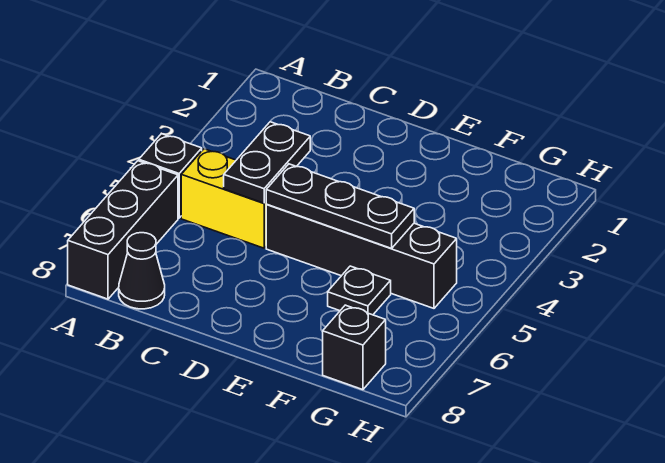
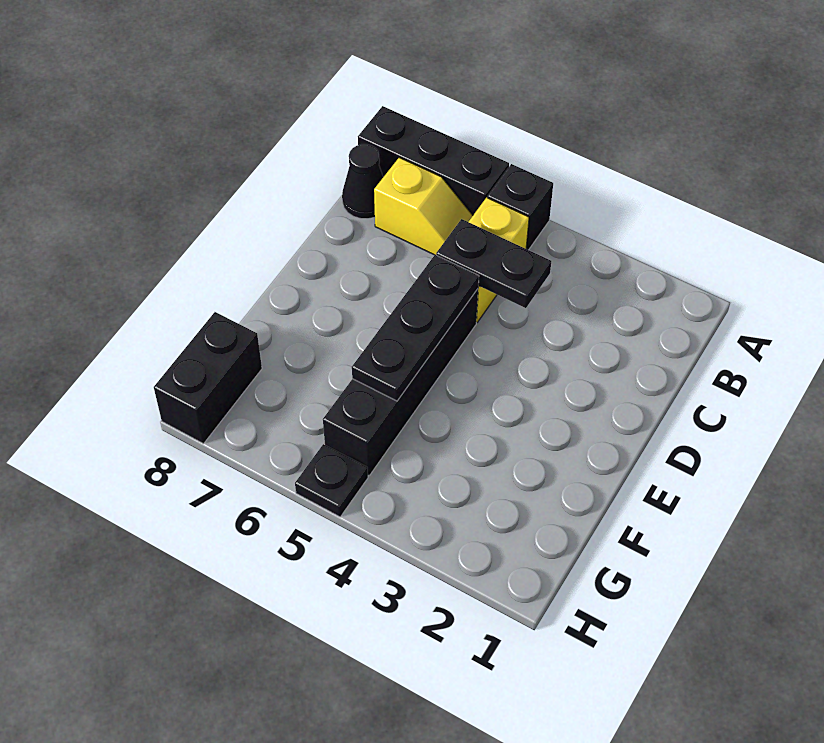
none -> yellow 1x2 slope [374,158,473,255]
black 1x1 plate [328,266,391,315] -> black 1x1 plate moved to [295,444,368,517]
black 1x1 brick [323,305,386,390] -> black 1x2 brick [154,312,262,444]

